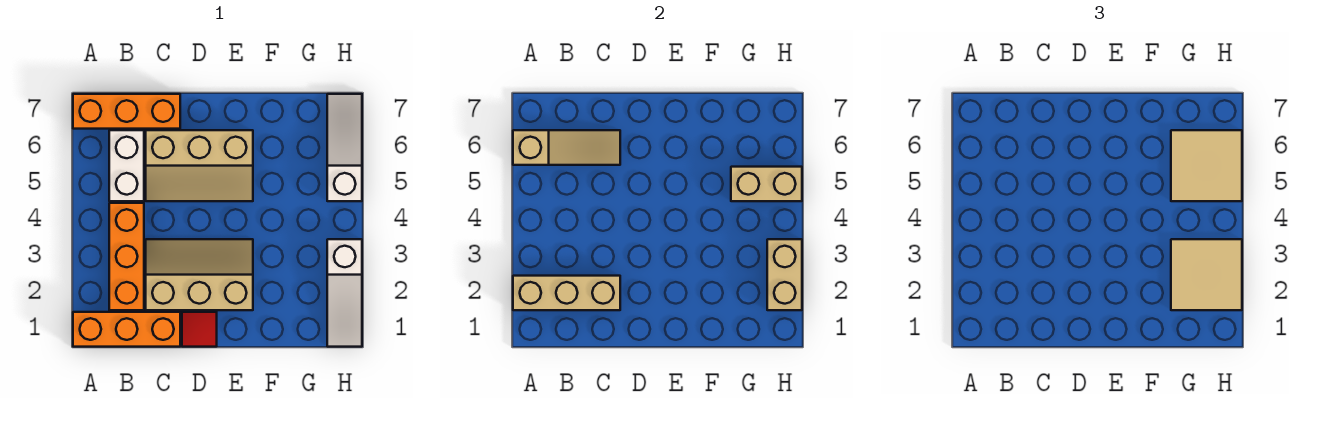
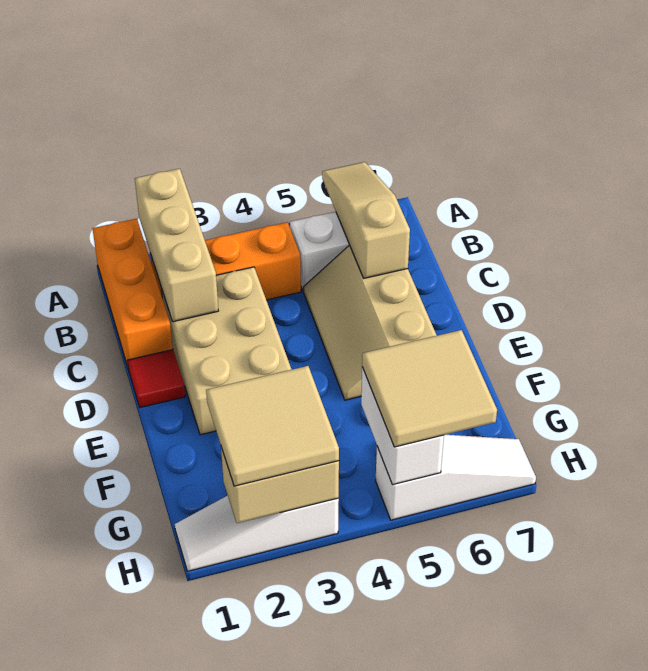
tan 1x3 slope [513,130,620,165] -> tan 1x3 slope turned to [322,162,410,278]
orange 1x3 brick [73,94,180,129] -> none
tan 2x3 slope [146,239,253,310] -> tan 2x3 brick [161,267,292,435]
tan 1x2 brick [731,167,802,201] -> white 1x2 brick [361,367,444,485]

